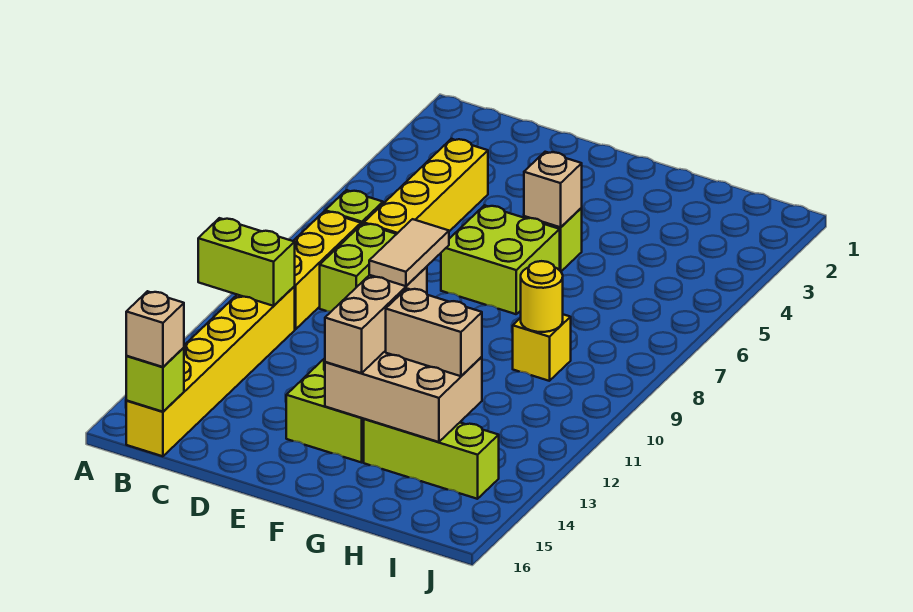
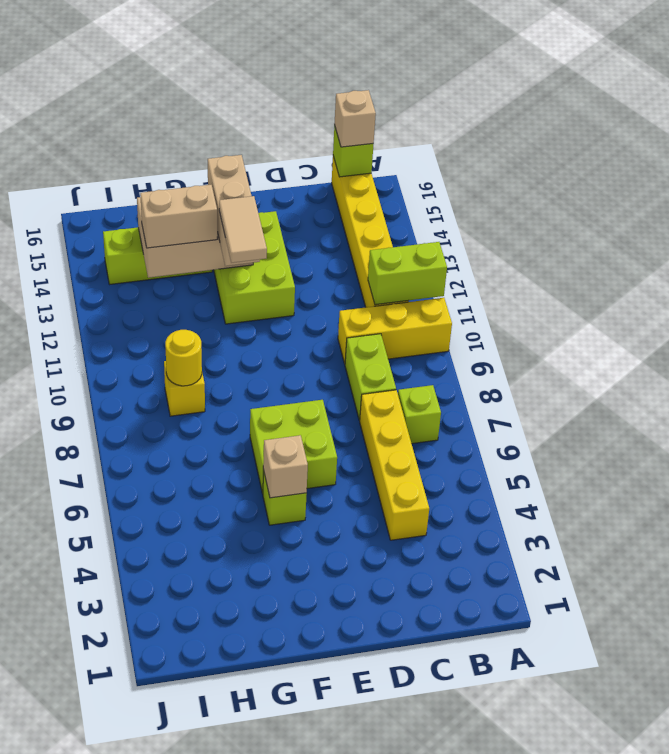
yellow 1x3 brick [294,211,361,329] -> yellow 1x3 brick turned to [338,298,452,364]

